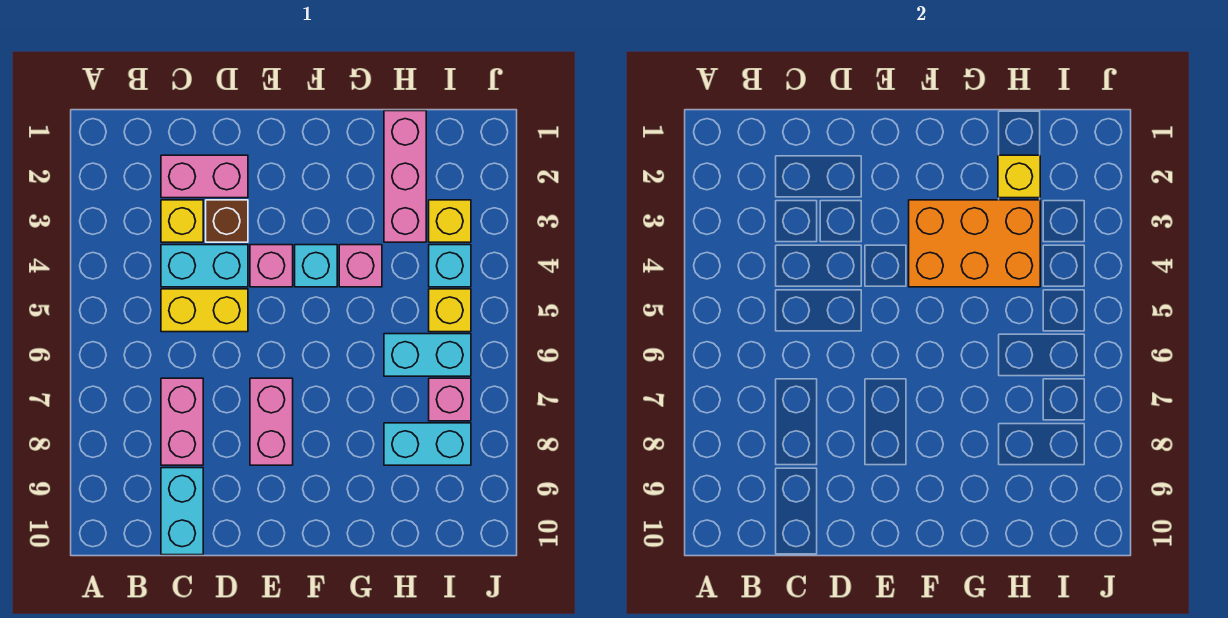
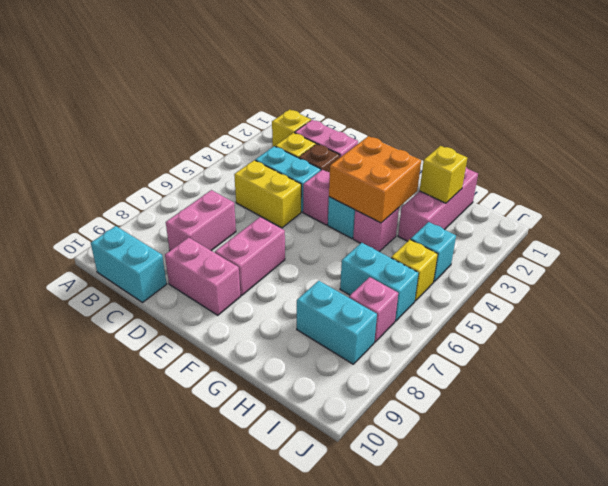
cyan 1x2 brick [161,468,203,555] -> cyan 1x2 brick turned to [91,226,167,303]
none -> pink 1x2 brick [165,237,241,315]
orange 2x3 brick [909,200,1040,287] -> orange 2x2 brick [329,136,421,223]
yellow 1x1 brick [429,200,471,242] -> yellow 1x1 brick moved to [272,110,311,147]

